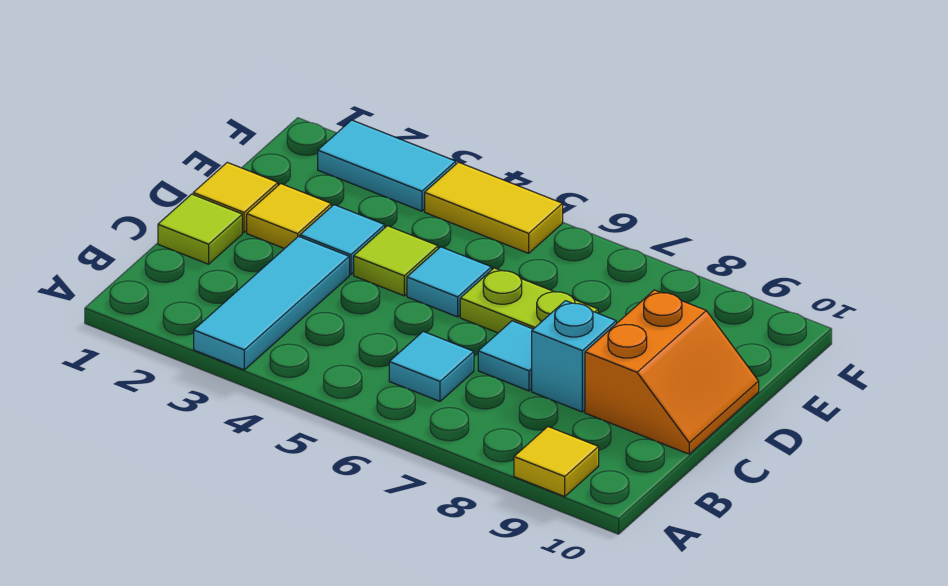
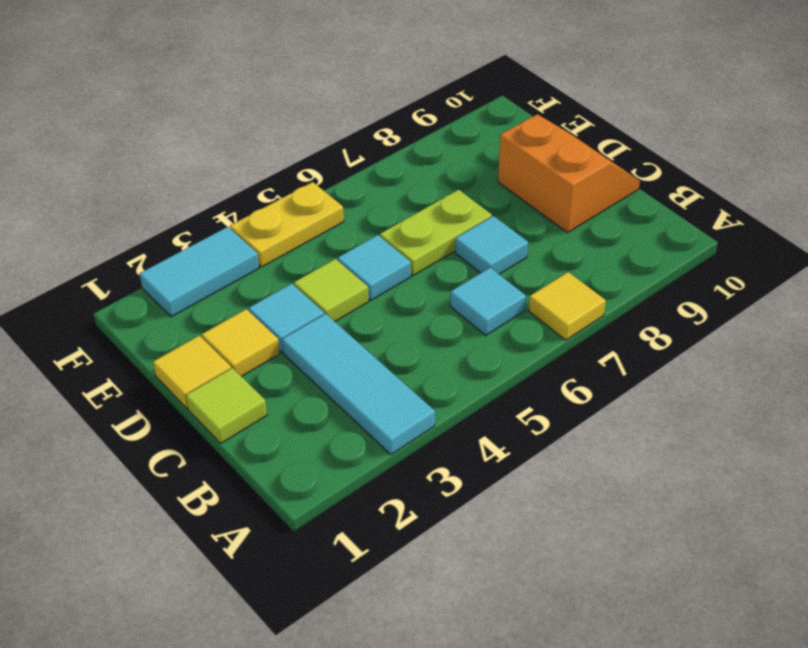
yellow 1x1 tile [514,427,599,496] -> yellow 1x1 tile moved to [529,272,606,340]
cyan 1x1 brick [532,301,616,412] -> none
yellow 1x2 tile [425,162,563,253] -> yellow 1x2 plate [230,182,344,267]

